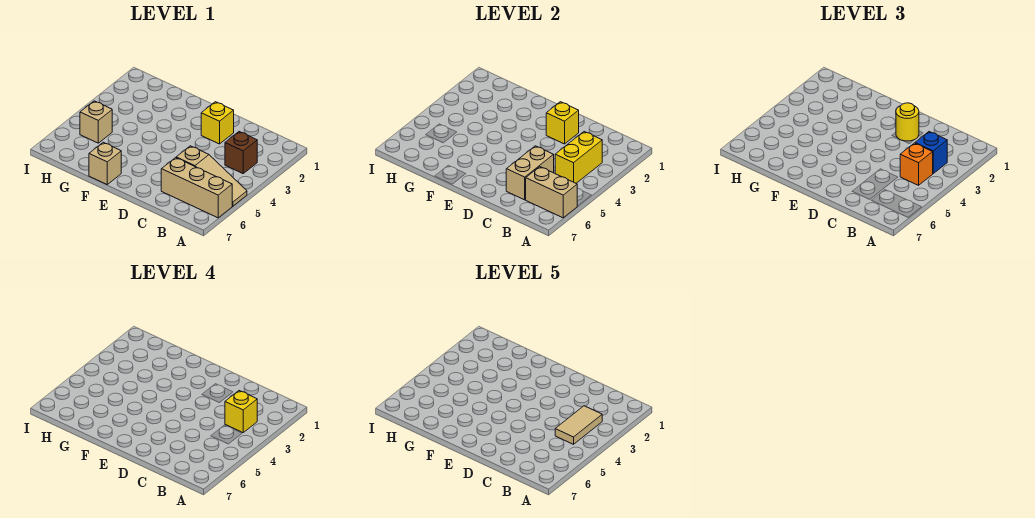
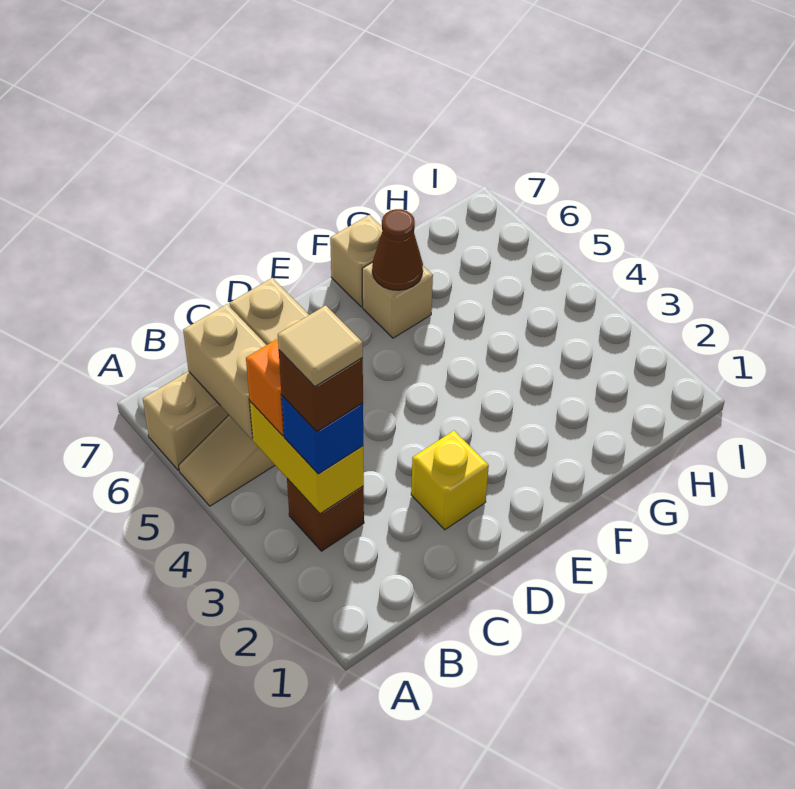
tan 1x2 brick [525,167,577,218] -> tan 1x2 brick turned to [183,304,266,439]
yellow 1x1 brick [225,391,257,433] -> brown 1x1 brick [279,350,363,431]
tan 1x2 tile [555,406,602,444] -> tan 1x1 tile [278,305,363,387]
yellow 1x1 brick [546,102,579,144] -> none
yellow 1x1 round brick [896,103,919,141] -> none
none -> brown 1x1 cone [372,209,423,290]
tan 1x1 brick [80,101,112,143] -> tan 1x1 brick moved to [362,262,433,338]

